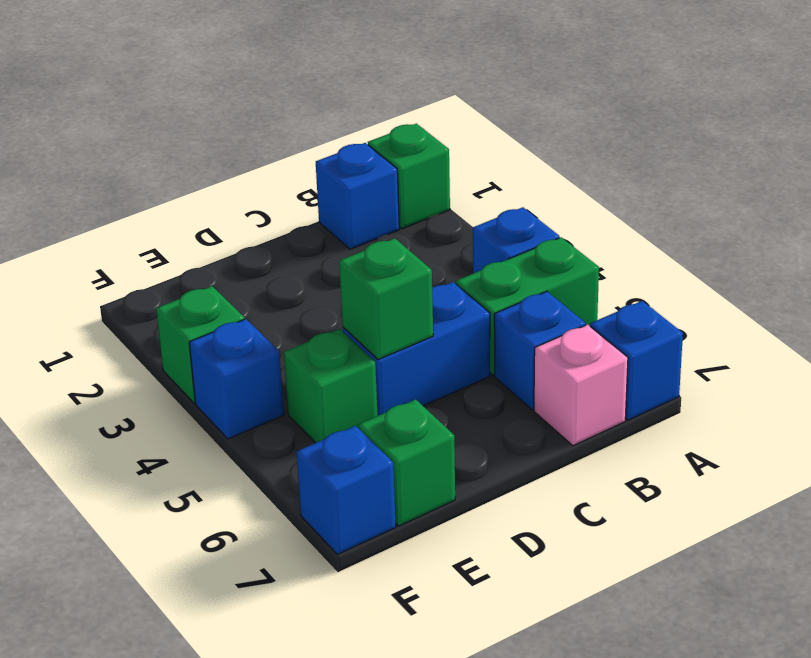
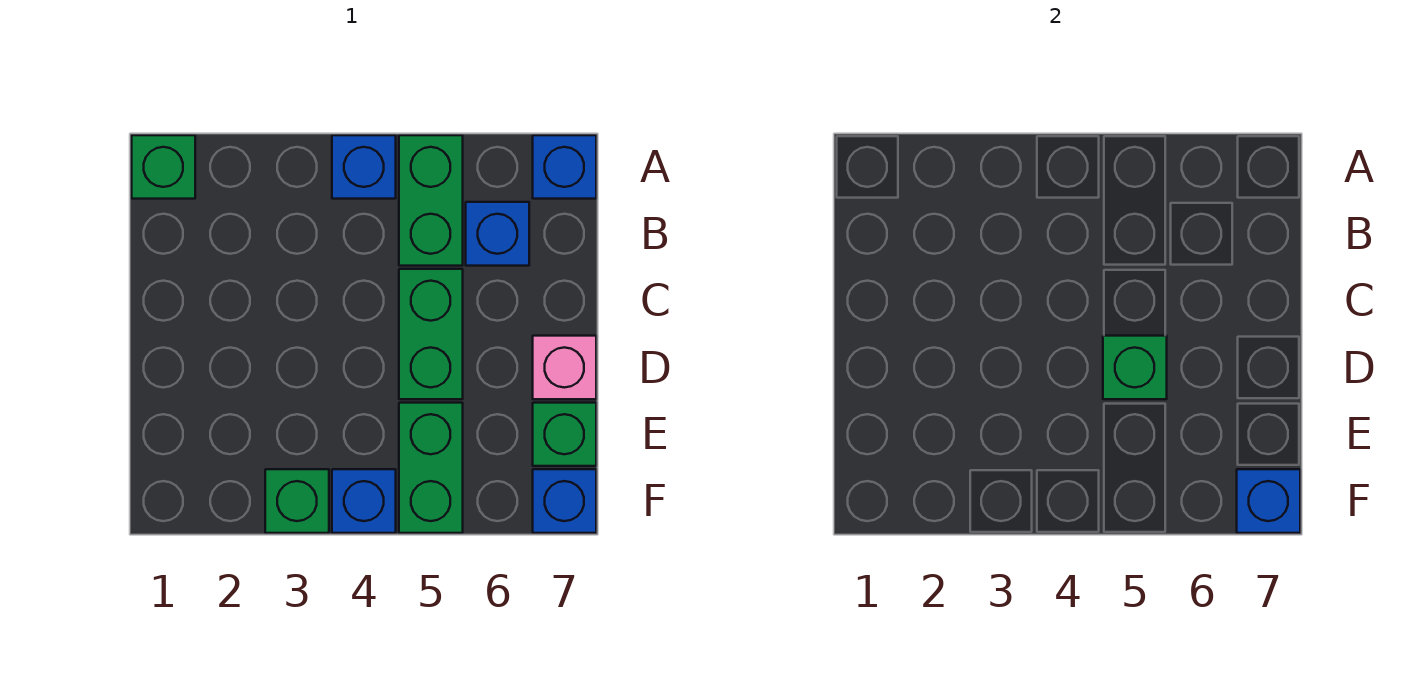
blue 1x1 brick [316,143,399,249] -> blue 1x1 brick moved to [1237,469,1300,533]
pink 1x1 brick [534,325,628,446] -> pink 1x1 brick moved to [533,336,596,399]
blue 1x2 brick [343,282,490,416] -> green 1x2 brick [399,269,463,399]
green 1x1 brick [284,329,378,443] -> green 1x2 brick [399,403,463,533]

